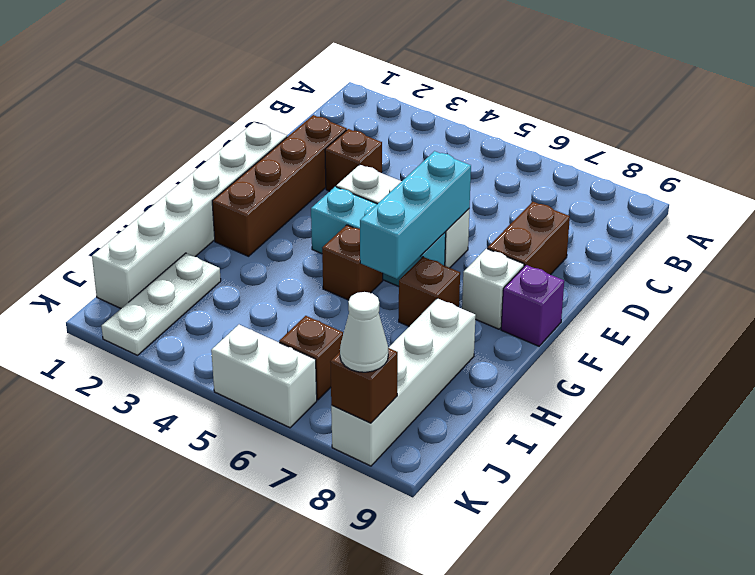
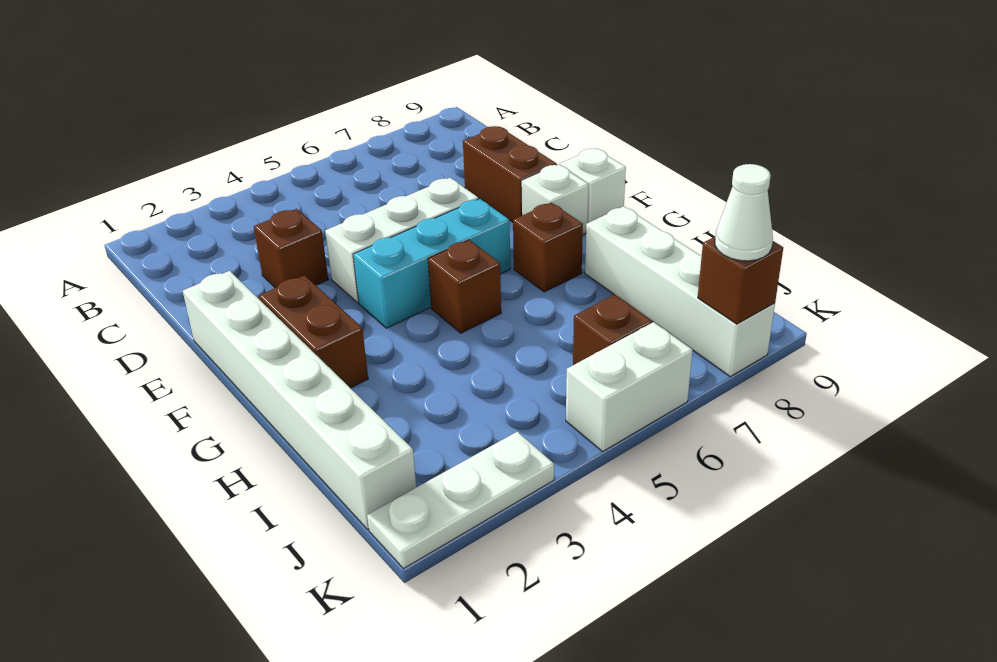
brown 1x4 brick [212,115,347,256] -> brown 1x2 brick [259,275,368,388]
cyan 1x3 brick [360,151,471,279] -> none
purple 1x1 brick [501,265,564,346] -> white 1x1 brick [560,148,626,223]
white 1x3 plate [101,253,221,355] -> white 1x3 plate turned to [367,432,554,569]

